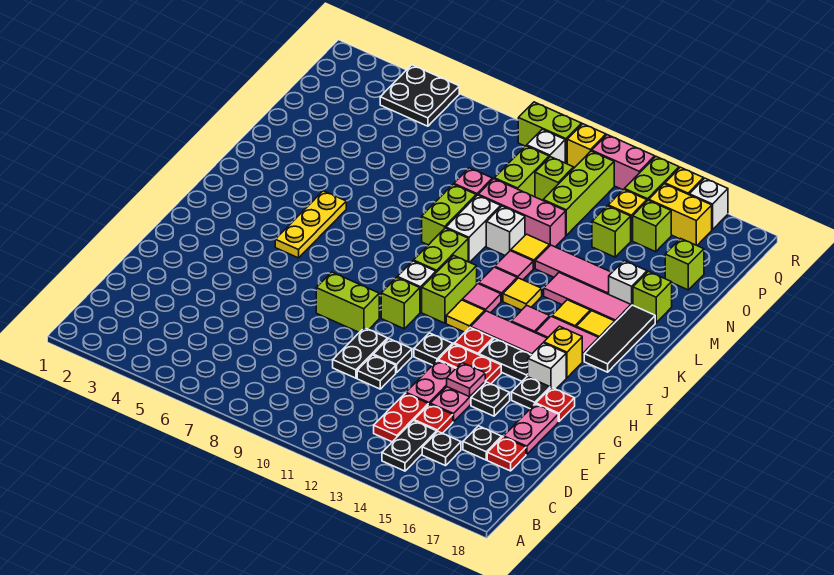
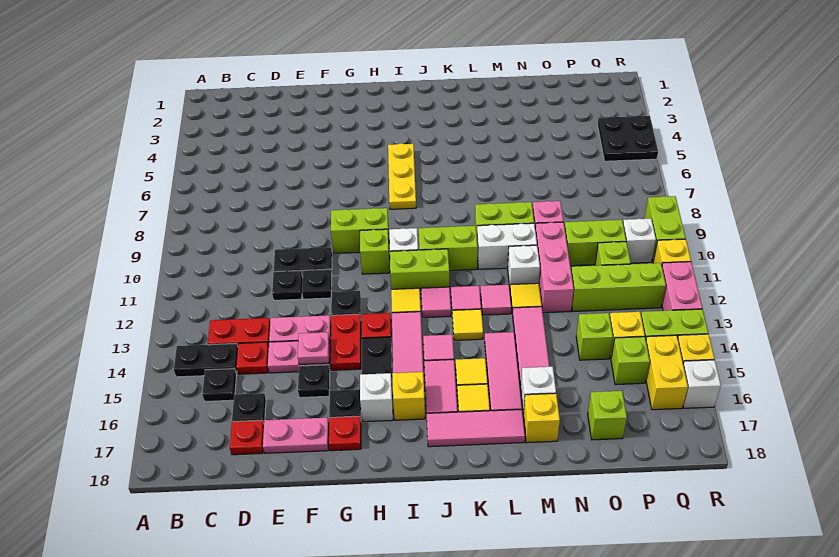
lime 1x2 brick [316,272,379,332] -> lime 1x2 brick turned to [331,208,389,254]
yellow 1x3 plate [275,191,346,258] -> yellow 1x3 plate turned to [388,143,416,209]
black 1x3 tile [584,305,655,372] -> pink 1x3 tile [427,410,525,447]
lime 1x1 brick [633,271,672,323] -> yellow 1x1 brick [523,393,560,443]

